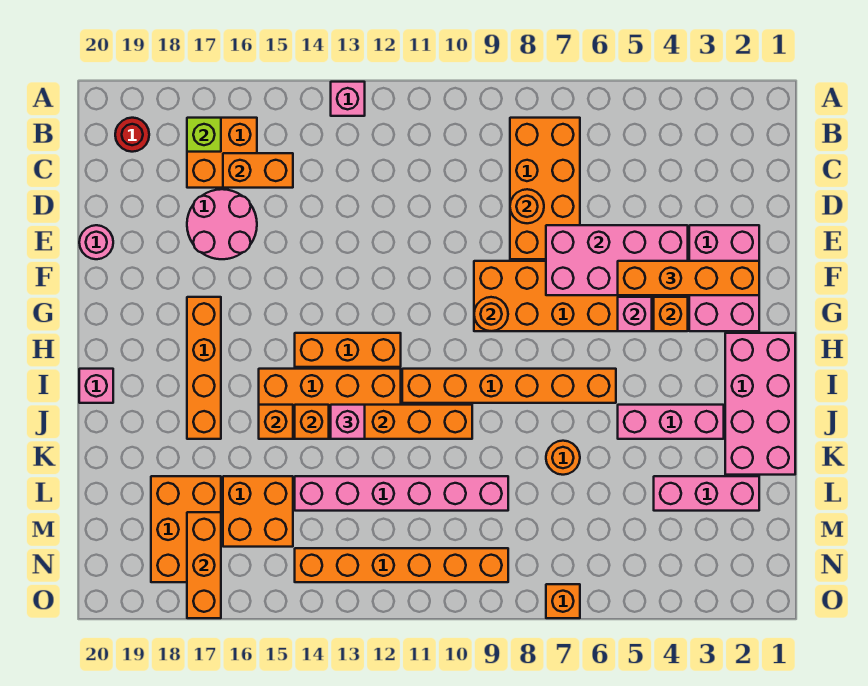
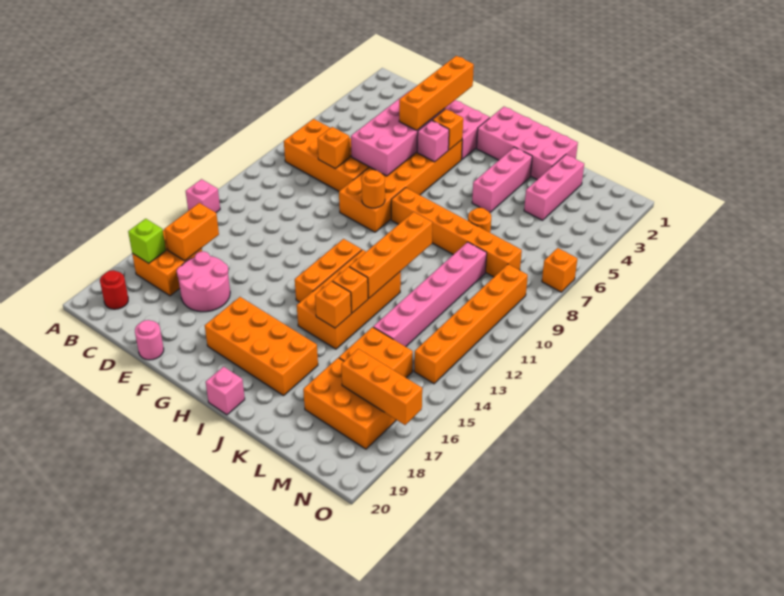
orange 1x1 round brick [510,189,544,223] -> orange 1x1 brick [317,127,350,169]
orange 1x4 brick [187,297,221,439] -> orange 2x4 brick [205,297,318,396]
orange 1x6 brick [402,369,616,403] -> orange 1x6 brick turned to [391,188,522,277]
pink 1x1 brick [331,405,365,439] -> none

